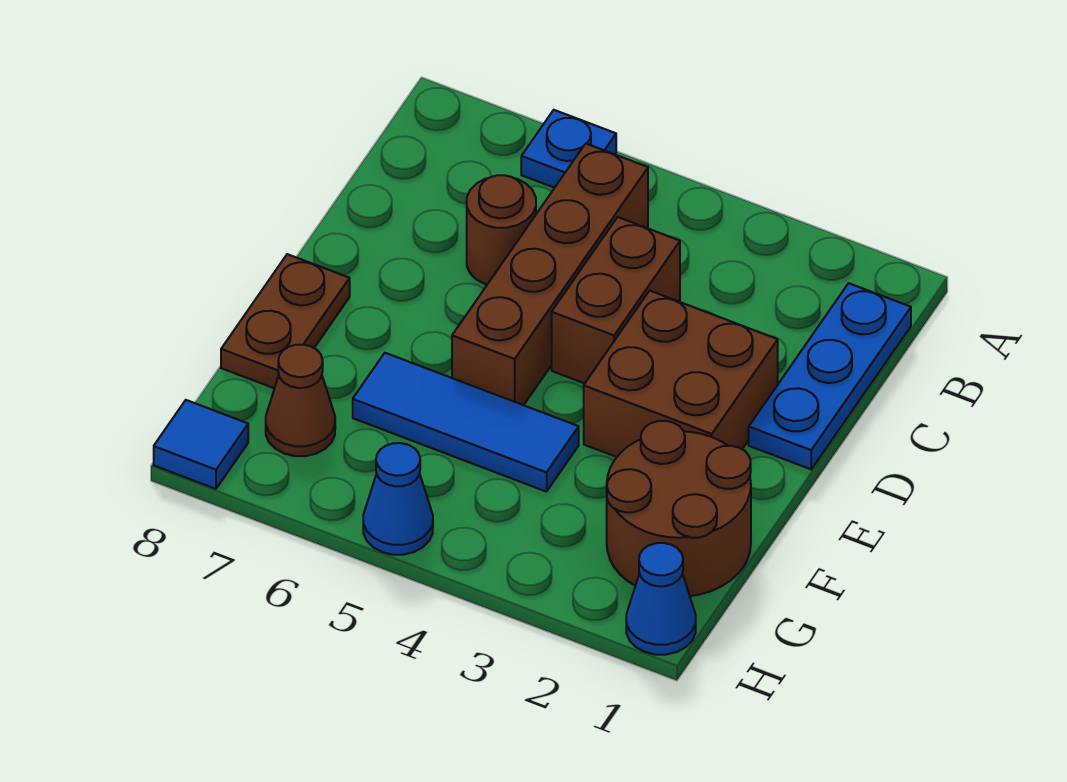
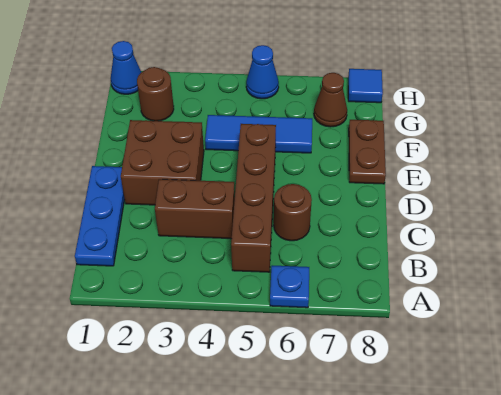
brown 1x2 brick [552,217,680,383] -> brown 1x2 brick turned to [155,179,235,239]
brown 2x2 round brick [607,421,751,596] -> brown 1x1 round brick [137,67,174,121]

